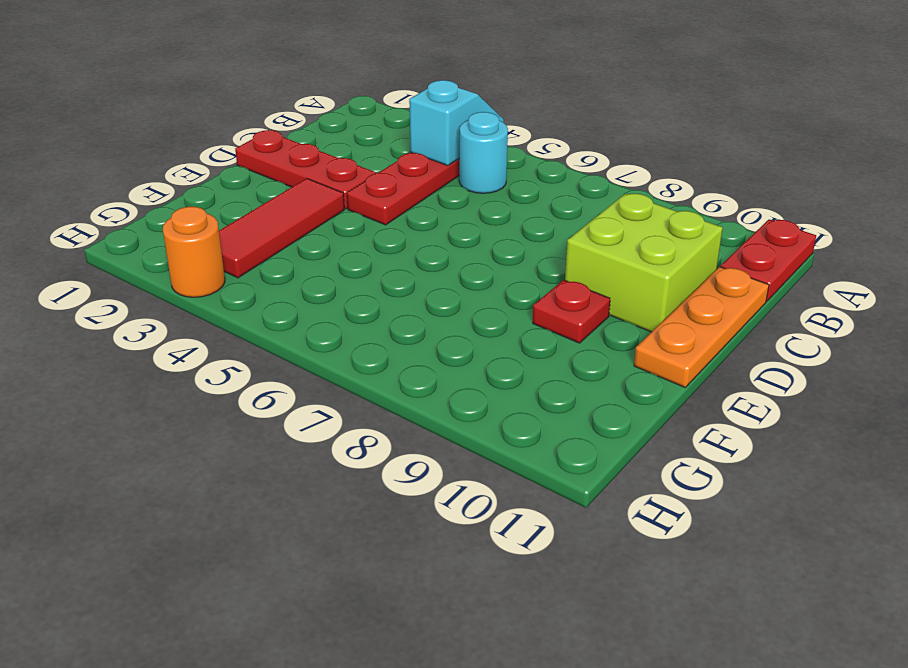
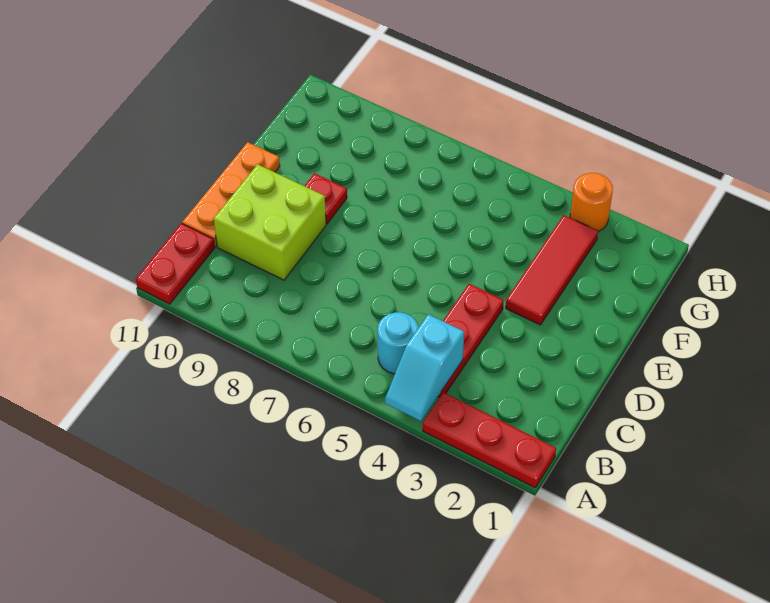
red 1x3 plate [235,130,376,209] -> red 1x3 plate moved to [423,392,556,488]

